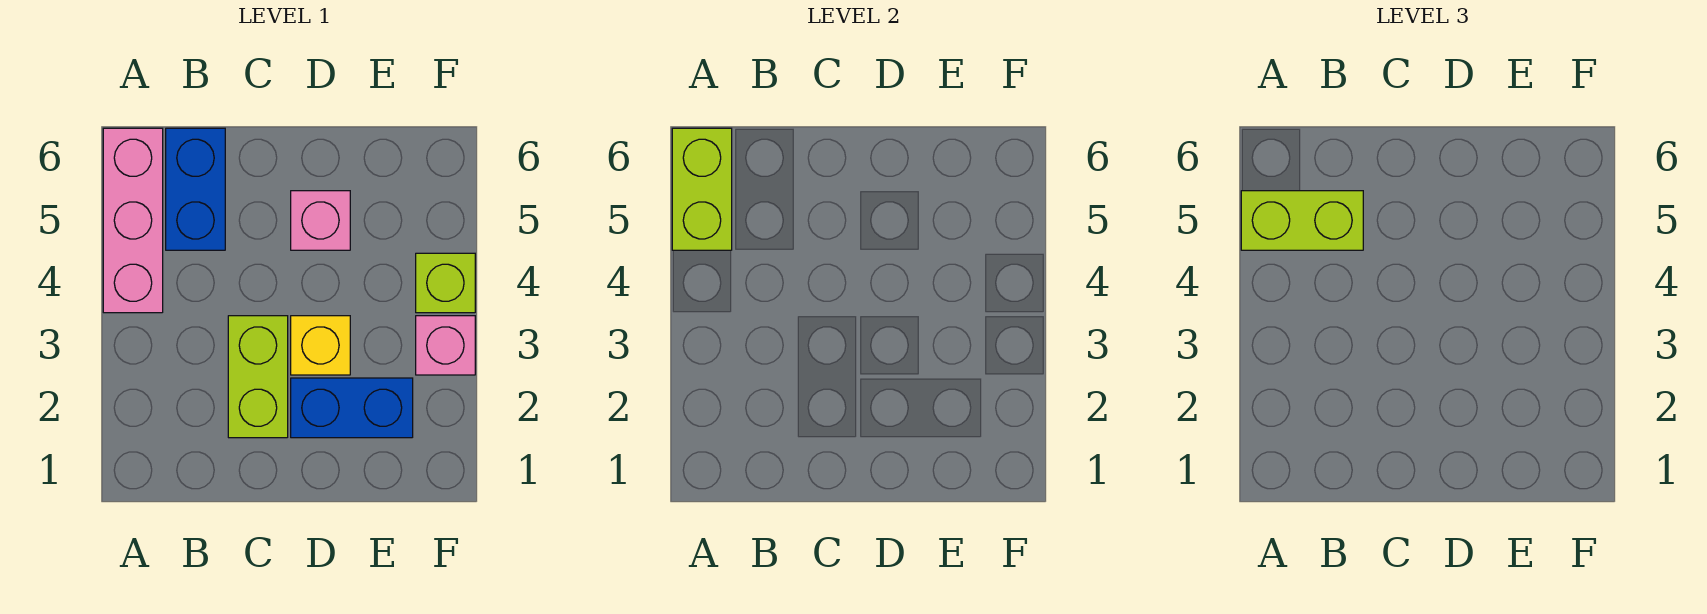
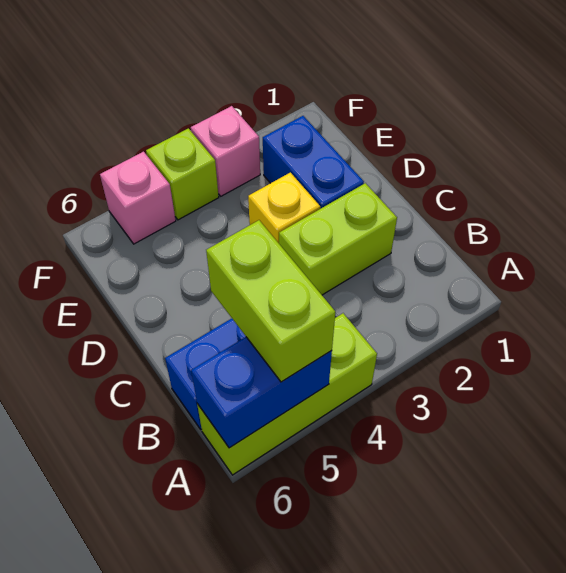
pink 1x3 brick [103,128,163,313] -> lime 1x3 brick [197,313,377,475]
lime 1x2 brick [672,128,732,250] -> blue 1x2 brick [191,337,332,448]
pink 1x1 brick [291,191,350,250] -> pink 1x1 brick moved to [100,152,176,244]

